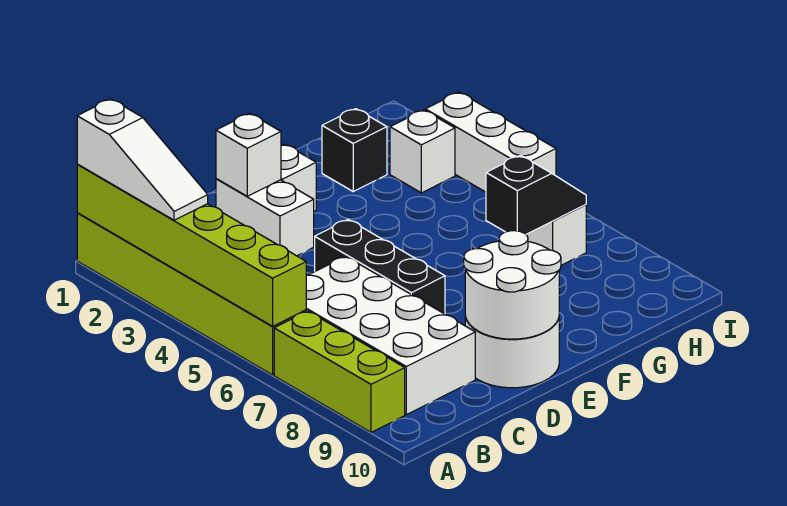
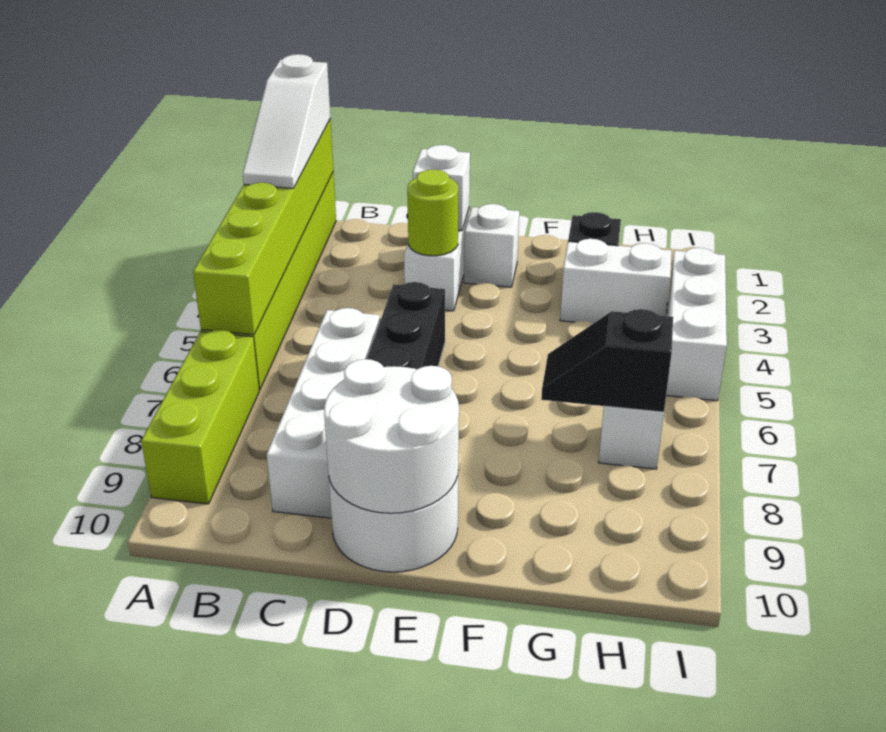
white 2x4 brick [306,256,475,415] -> white 1x4 brick [267,308,380,518]
none -> lime 1x1 round brick [407,169,458,256]
black 1x2 slope [486,155,586,234] -> black 1x2 slope turned to [541,309,673,412]
white 1x1 brick [390,110,455,193] -> white 1x2 brick [560,239,671,323]

